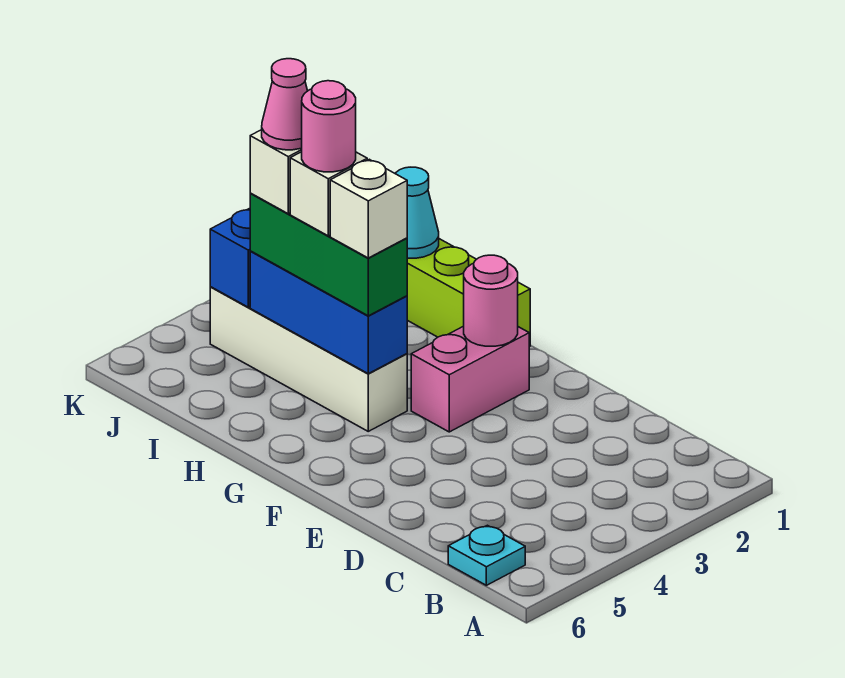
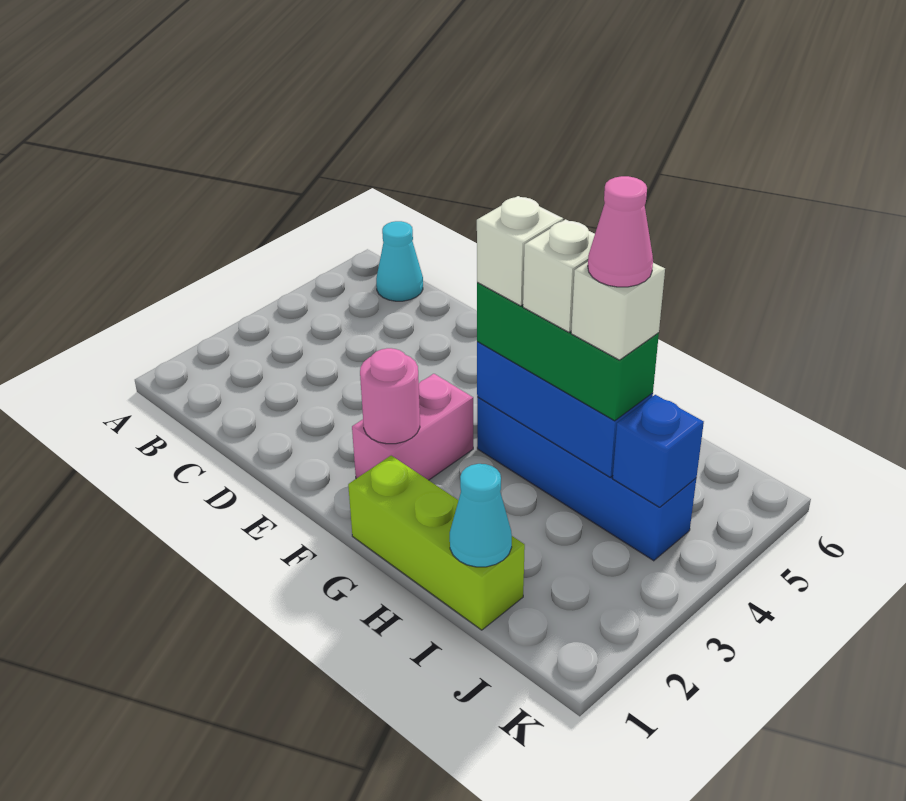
cyan 1x1 plate [448,525,525,585] -> cyan 1x1 cone [376,221,423,301]
white 1x4 brick [210,287,407,431] -> blue 1x4 brick [477,397,696,561]
pink 1x1 round brick [302,81,356,172] -> none

